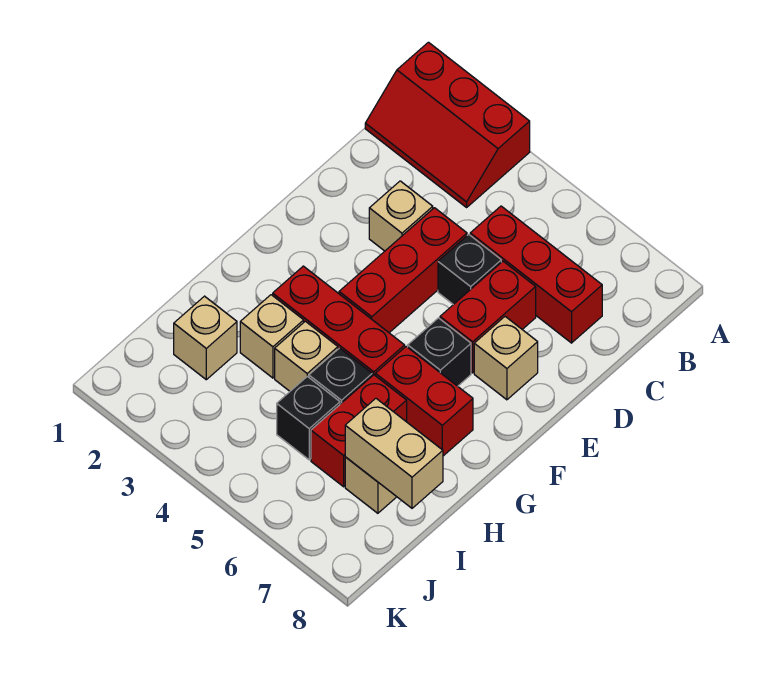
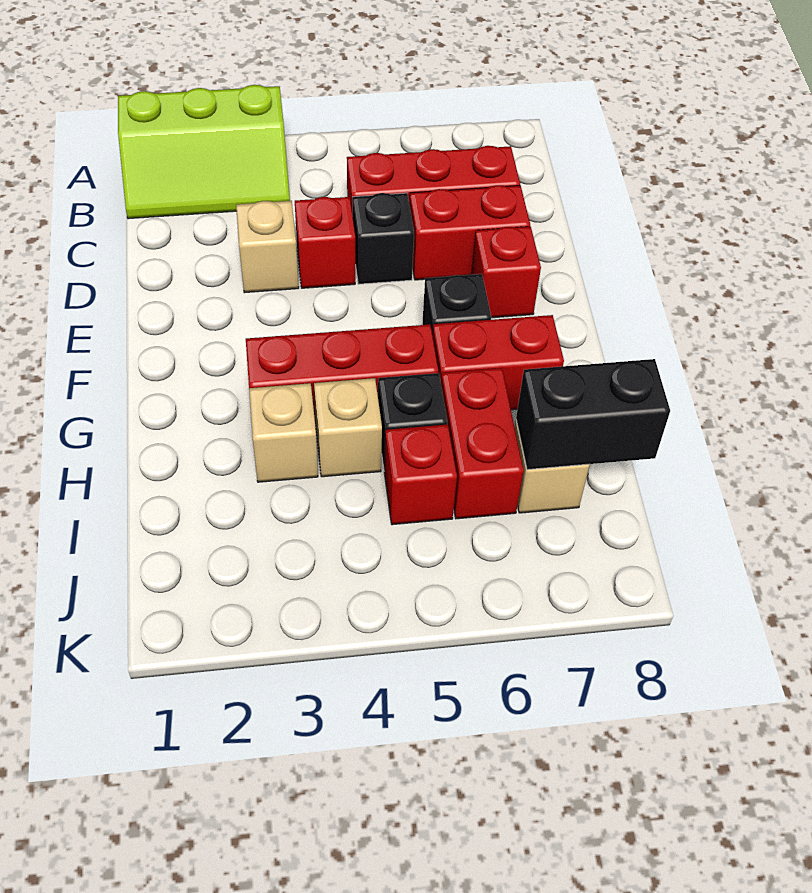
red 2x3 slope [365,42,530,207] -> lime 2x3 slope [118,85,290,219]
red 1x3 brick [339,208,467,333] -> red 1x1 brick [295,197,355,288]
red 1x2 brick [440,261,536,373] -> red 1x2 brick turned to [409,185,530,280]
tan 1x1 brick [474,317,538,400] -> red 1x1 brick [471,226,541,318]
tan 1x1 brick [174,296,237,380] -> none
black 1x1 brick [277,376,340,460] -> red 1x1 brick [384,424,457,525]
tan 1x2 brick [345,398,443,508] -> black 1x2 brick [516,359,670,470]

